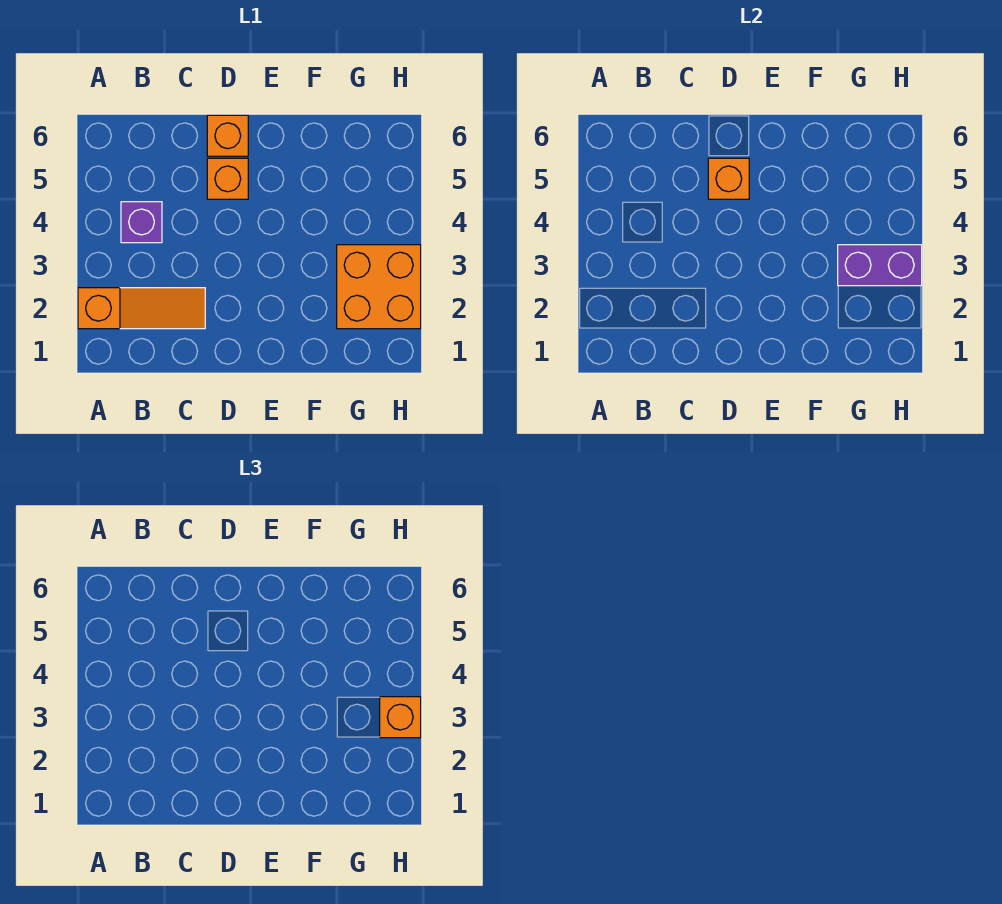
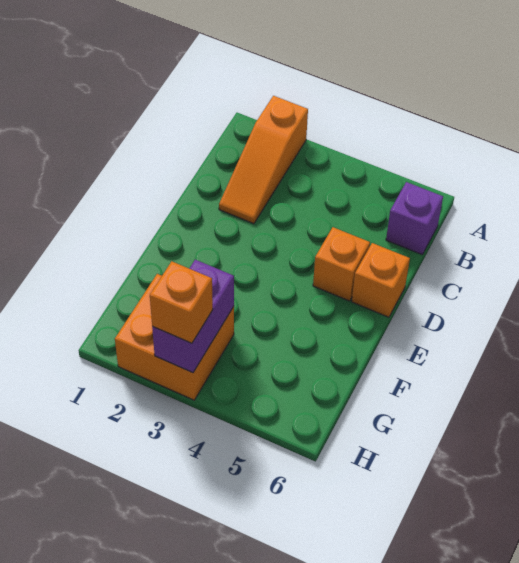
purple 1x1 brick [121,202,162,243] -> purple 1x1 brick moved to [386,182,443,255]
orange 1x1 brick [708,158,749,199] -> none

